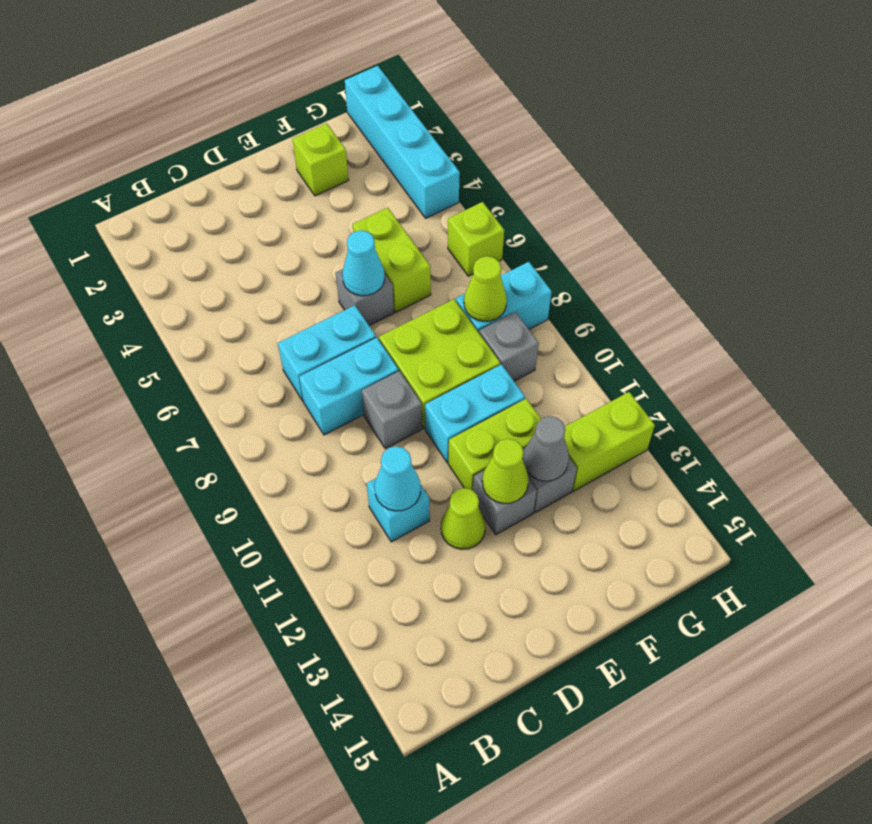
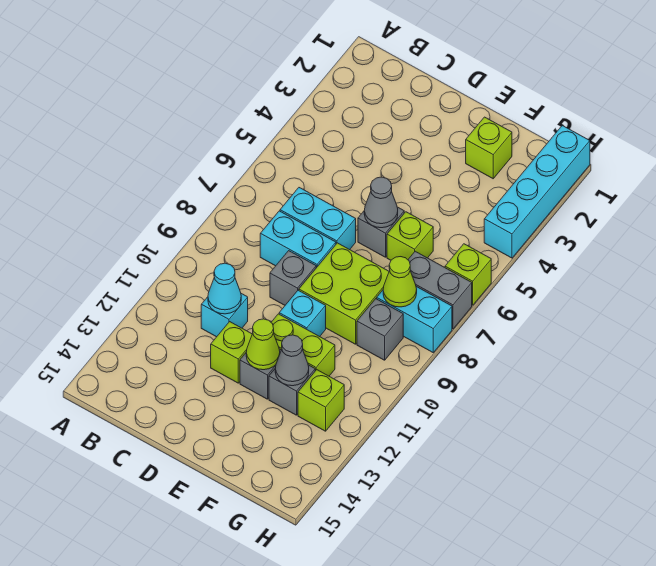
lime 1x1 cone [441,488,486,549] -> lime 1x1 brick [211,322,252,383]
cyan 1x1 cone [343,230,385,296] -> grey 1x1 cone [364,177,398,228]
cyan 1x2 brick [425,364,525,463] -> cyan 1x1 brick [279,290,326,337]
lime 1x2 brick [353,208,431,312] -> lime 1x1 brick [387,212,433,260]
none -> grey 1x2 brick [408,251,472,329]
lime 1x2 brick [564,392,655,491] -> lime 1x1 brick [298,370,344,431]

